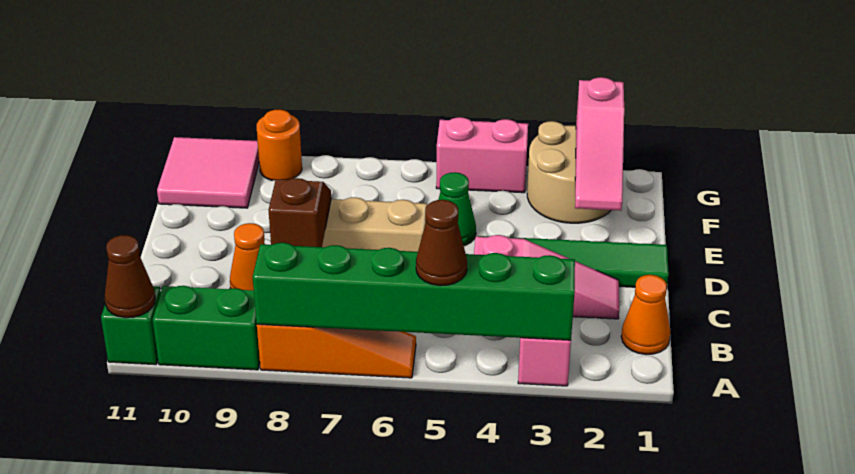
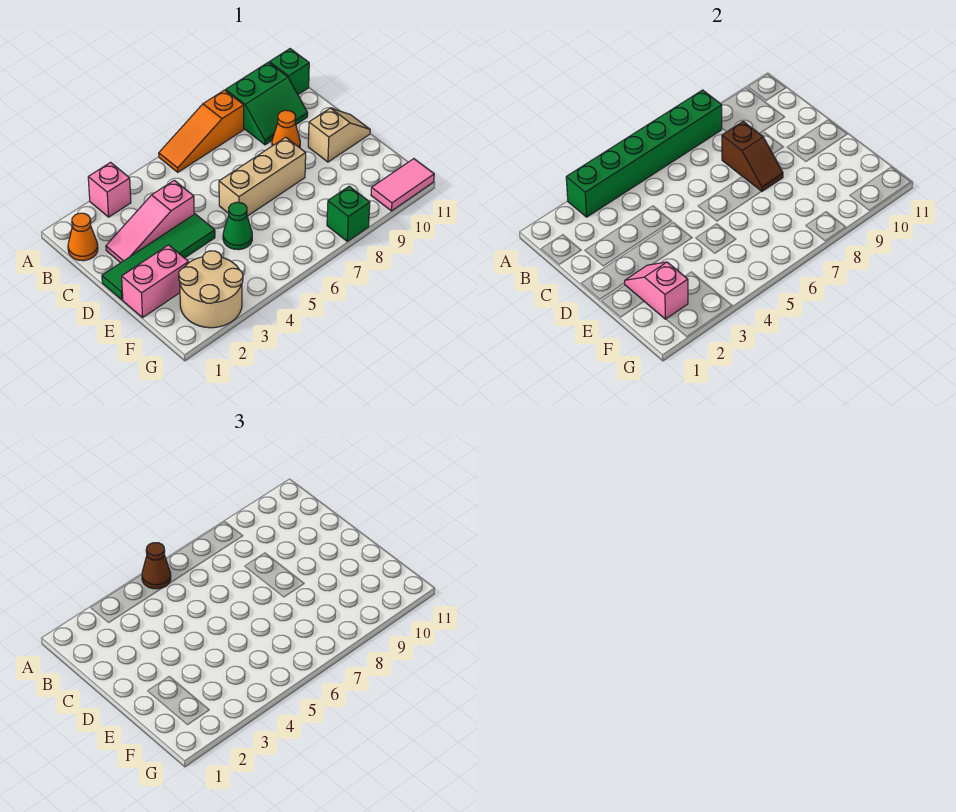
brown 1x1 cone [105,235,155,318] -> none
none -> tan 1x2 slope [308,108,370,162]
pink 1x3 slope [575,77,624,211] -> pink 1x2 slope [625,262,688,319]
pink 2x2 tile [157,137,259,208] -> pink 1x2 tile [371,159,434,211]
pink 1x2 brick [436,117,528,193] -> pink 1x2 brick moved to [122,245,189,318]
none -> green 1x1 brick [327,186,370,241]
orange 1x1 round brick [257,109,302,181] -> none

